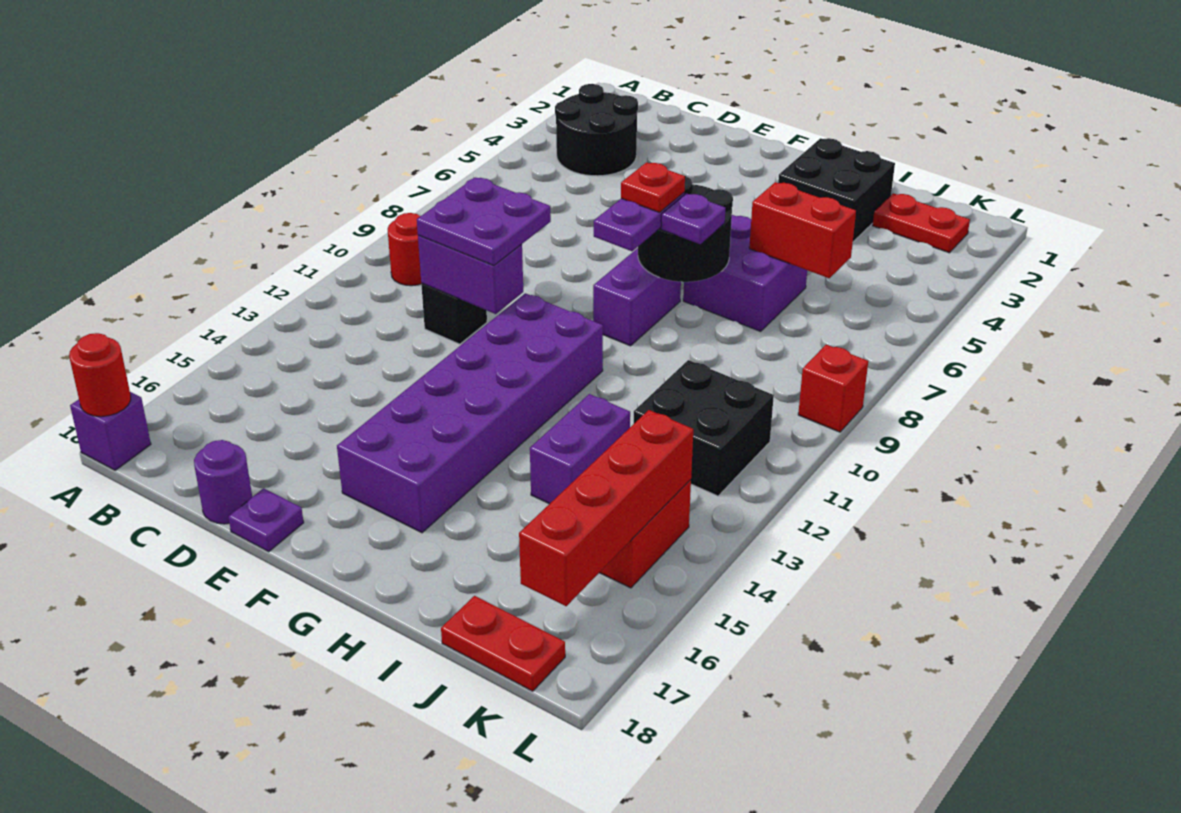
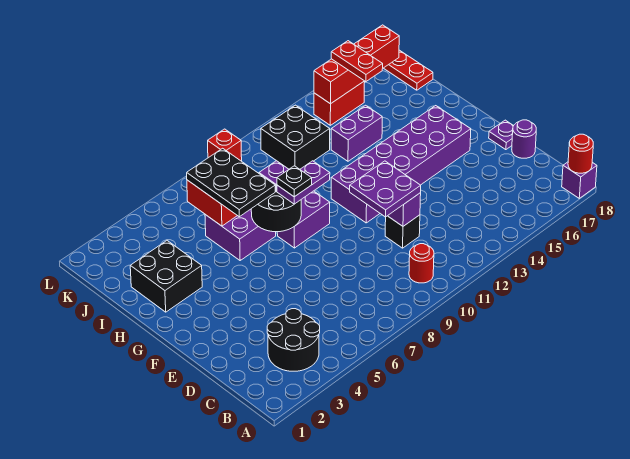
red 1x1 plate [621,162,685,212] -> black 1x1 plate [277,166,312,197]
none -> black 2x3 plate [187,148,275,217]
red 1x2 plate [873,193,970,253] -> red 1x2 plate moved to [331,41,383,82]

